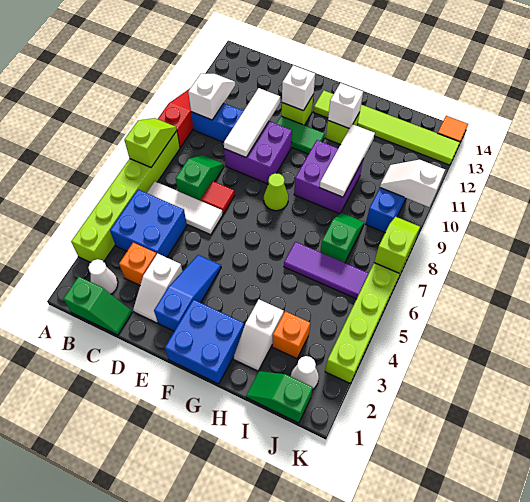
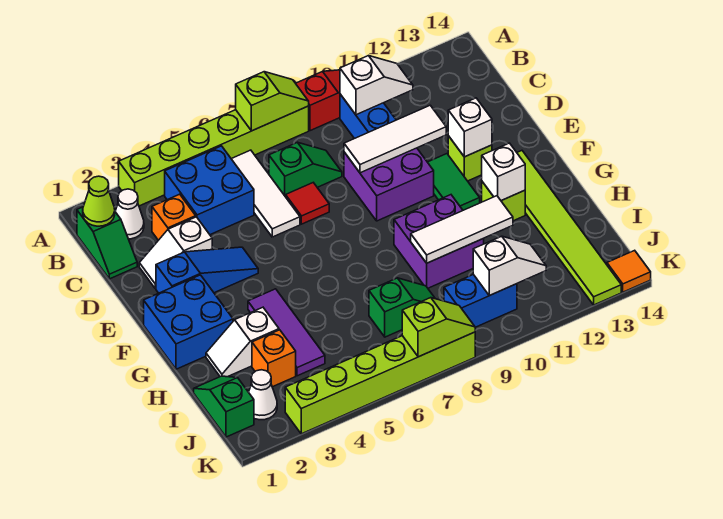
lime 1x1 cone [264,173,288,211] -> lime 1x1 cone moved to [83,176,115,226]
purple 1x3 tile [284,242,369,299] -> purple 1x3 tile moved to [248,289,325,376]
white 1x2 slope [380,160,445,207] -> white 1x2 slope turned to [473,236,546,296]

